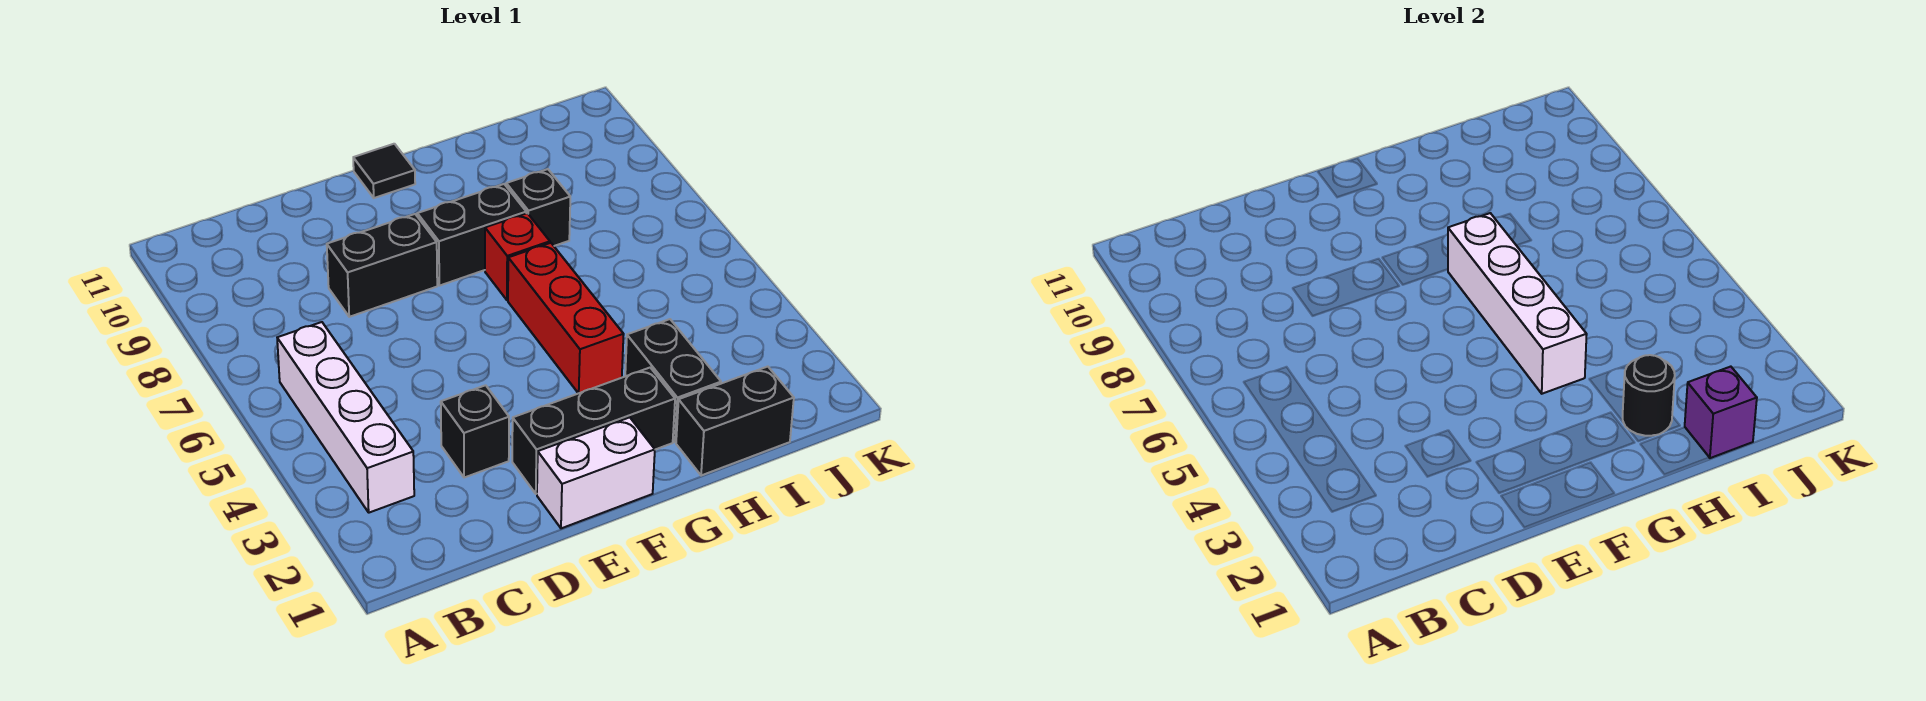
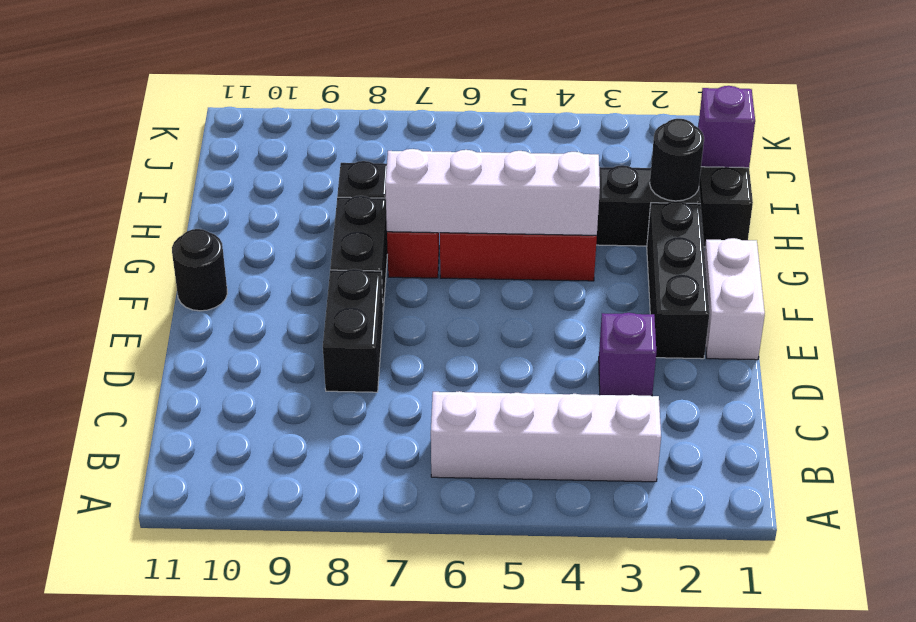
black 1x1 brick [441,385,509,478] -> purple 1x1 brick [599,313,656,396]
black 1x1 tile [353,144,415,198] -> black 1x1 round brick [172,229,227,311]

